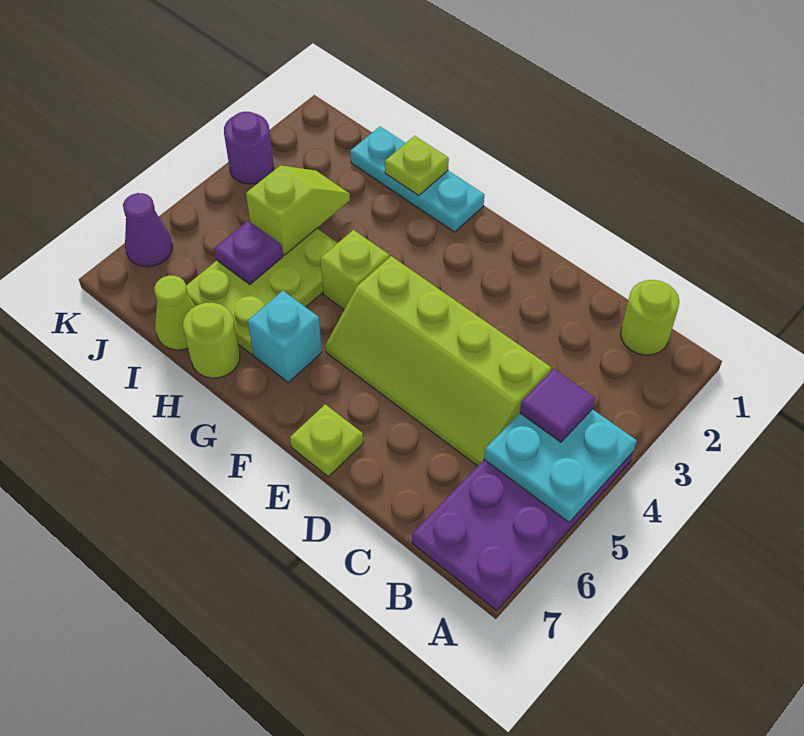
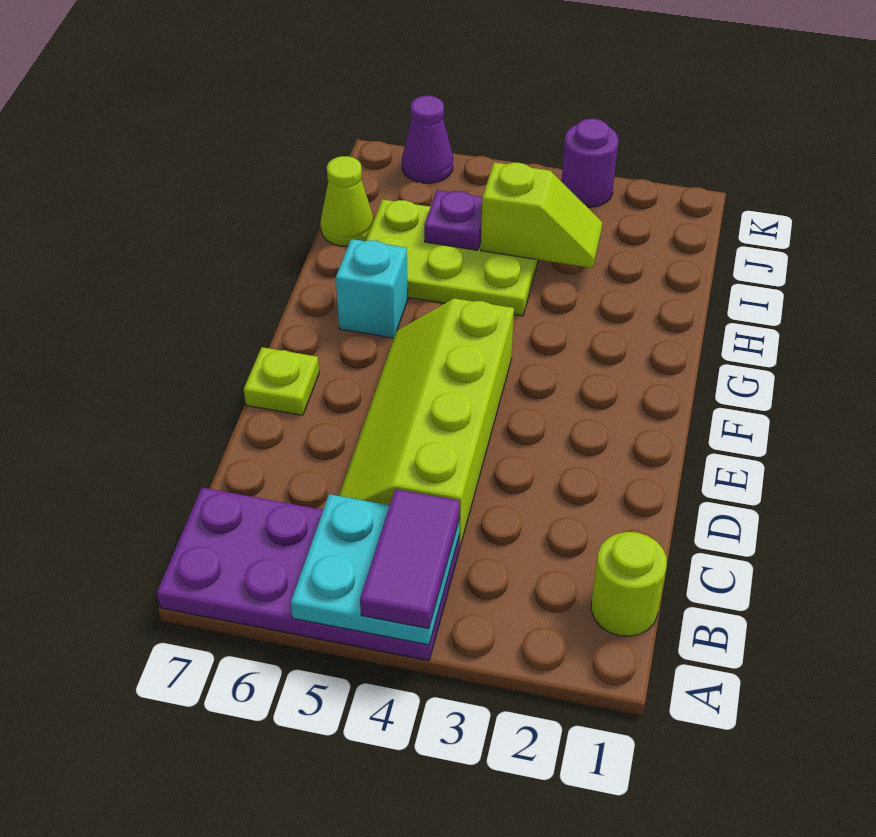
purple 1x1 tile [520,369,595,442] -> purple 1x2 tile [360,489,460,629]
cyan 1x3 plate [350,127,484,232] -> none
lime 1x1 brick [320,230,389,310] -> none
lime 1x1 plate [385,136,449,196] -> none
lime 1x1 round brick [183,302,240,378] -> none

